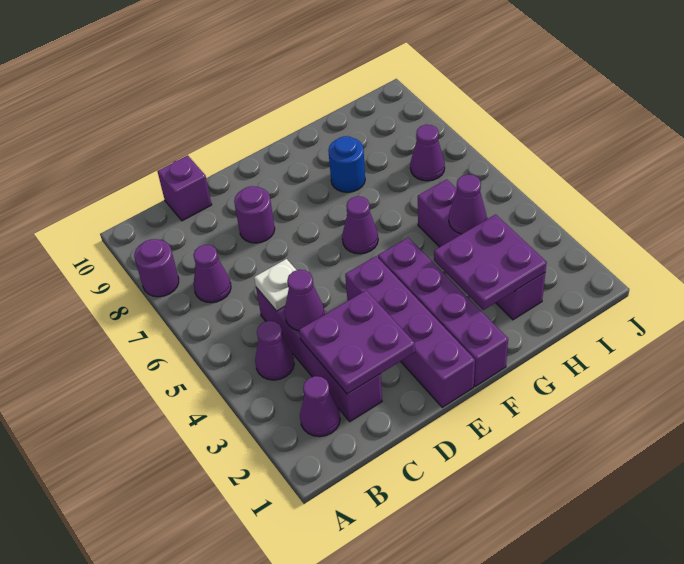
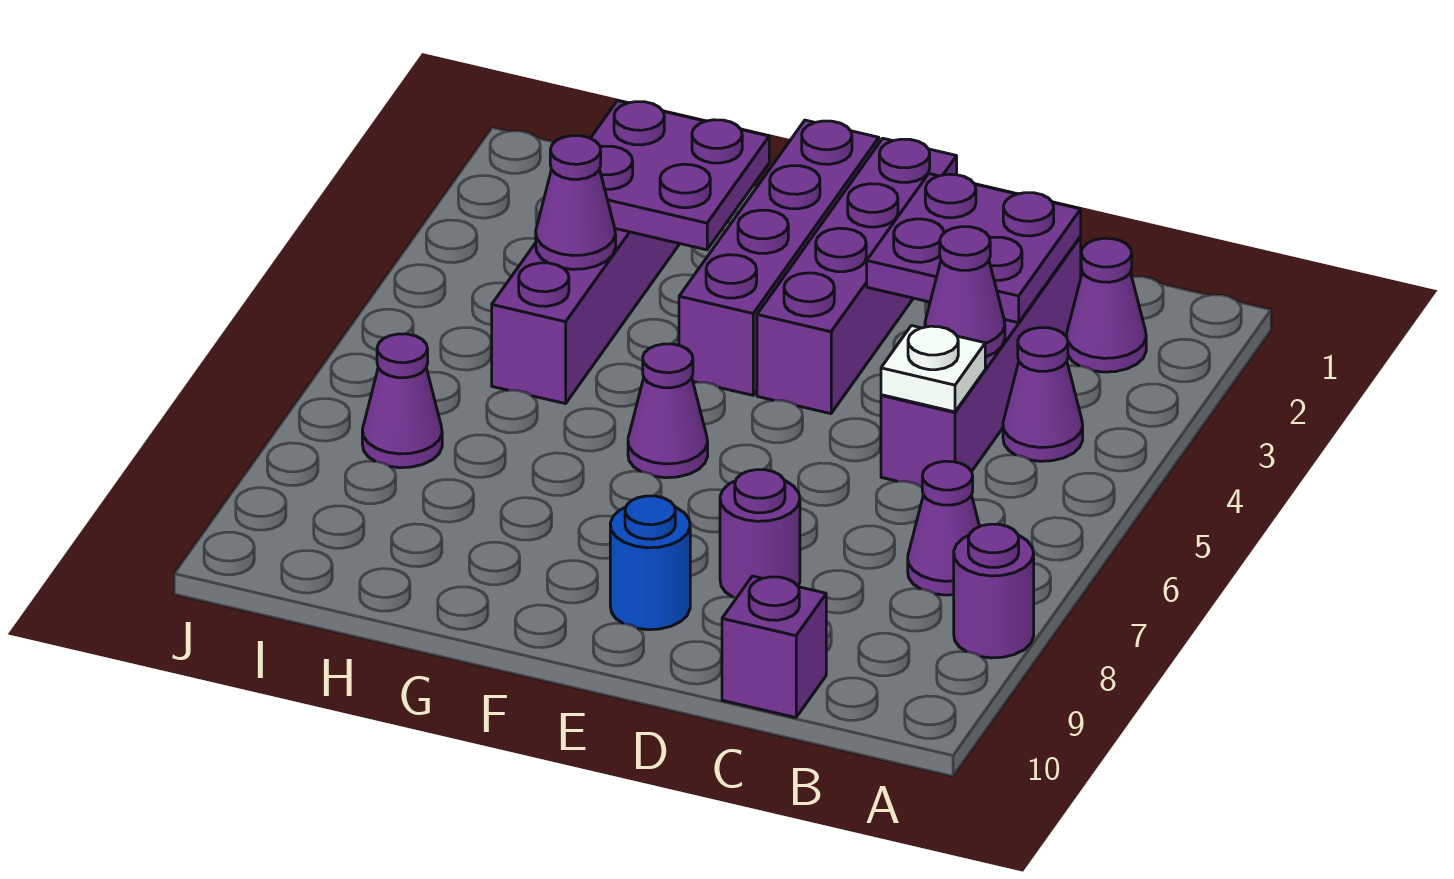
blue 1x1 round brick [328,136,365,192] -> blue 1x1 round brick moved to [610,496,690,630]

